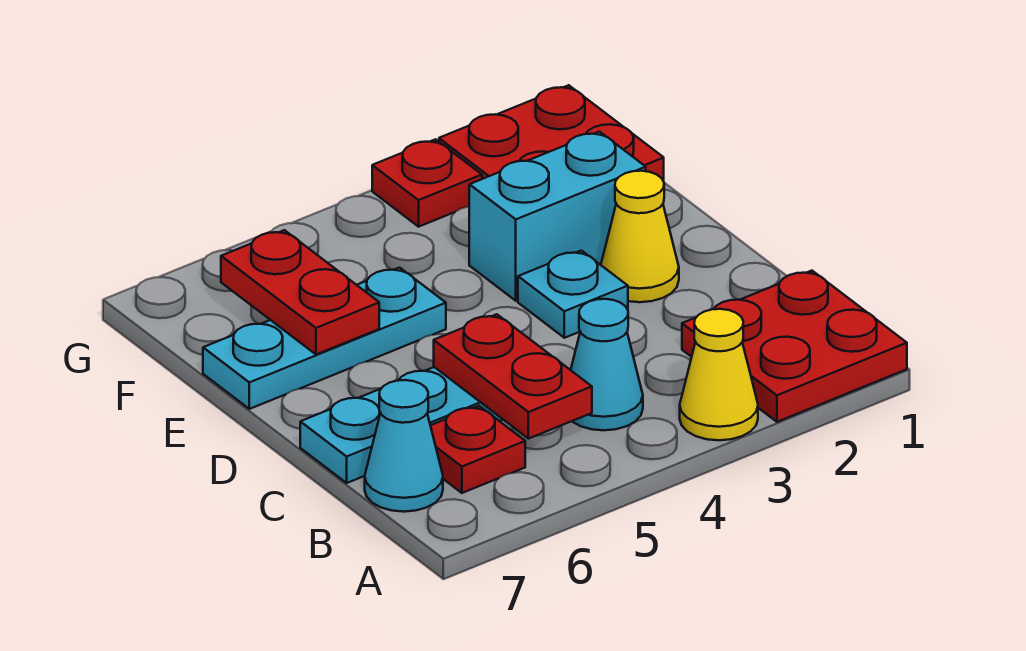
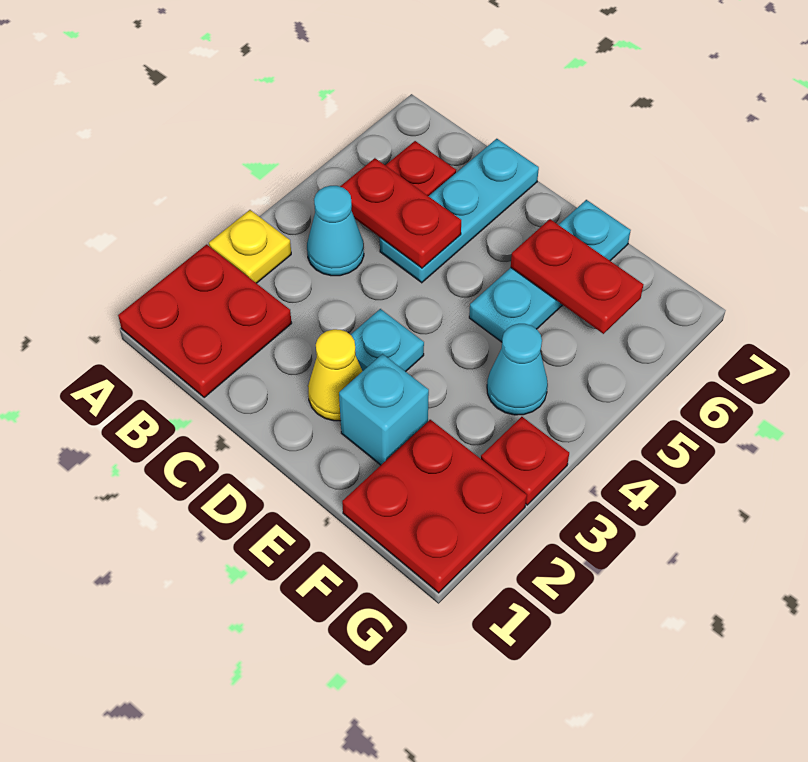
yellow 1x1 cone [680,309,758,440] -> yellow 1x1 plate [209,210,291,283]
cyan 1x1 cone [365,380,443,512] -> cyan 1x1 cone moved to [487,324,548,415]
cyan 1x2 brick [469,132,646,301] -> cyan 1x1 brick [339,354,429,465]

